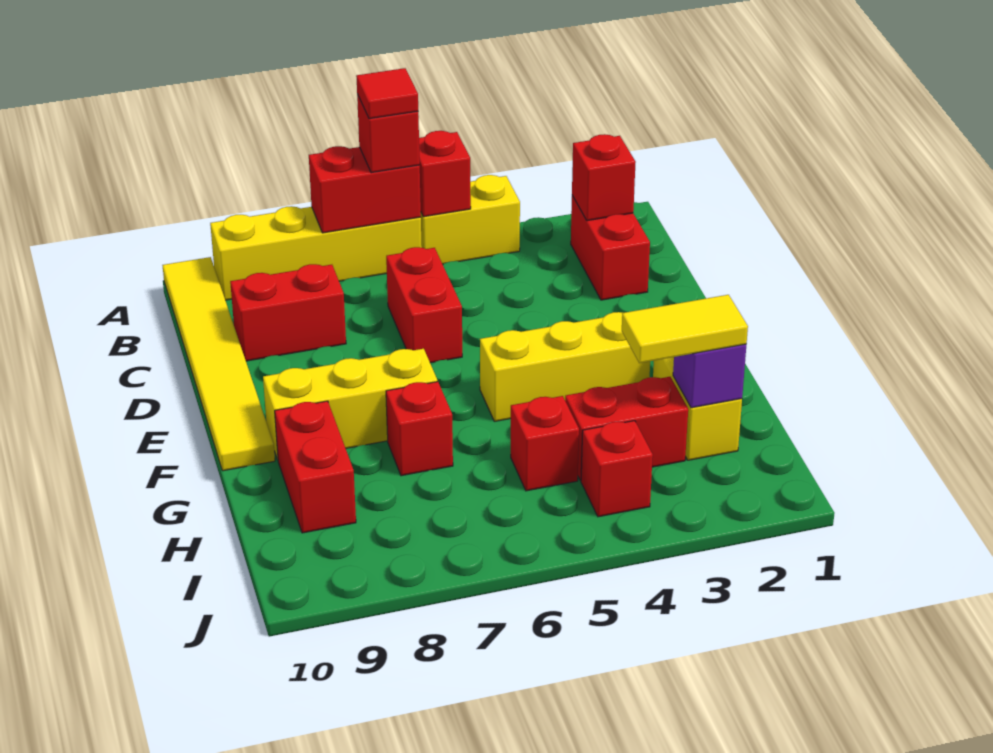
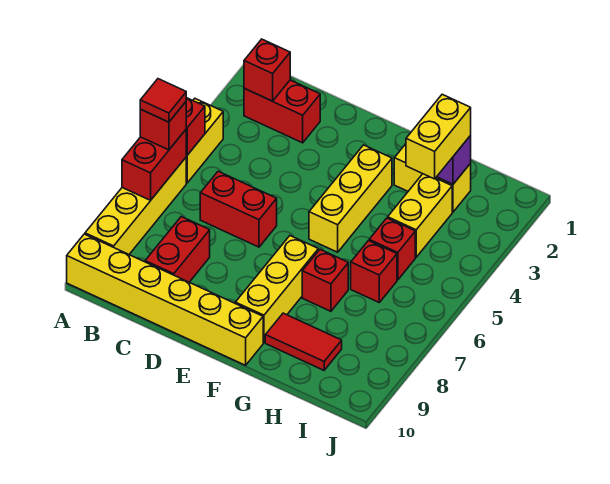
yellow 1x6 tile [163,257,275,471] -> yellow 1x6 brick [67,234,263,365]
red 1x2 brick [275,401,356,533] -> red 1x2 tile [265,313,342,370]
yellow 1x2 tile [622,295,748,363] -> yellow 1x2 brick [406,94,471,179]
red 1x2 brick [565,377,688,481] -> yellow 1x2 brick [388,174,452,257]
red 1x1 brick [581,421,653,517] -> red 1x1 brick moved to [351,241,397,302]

